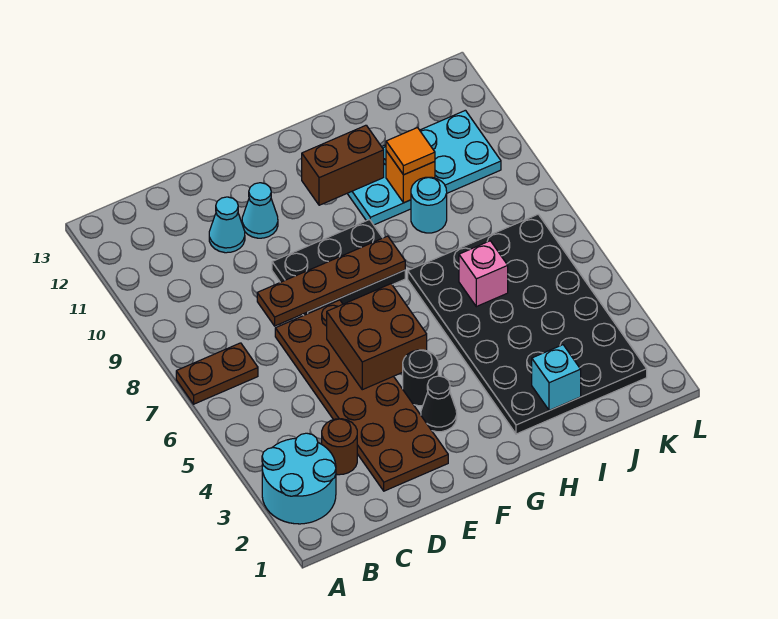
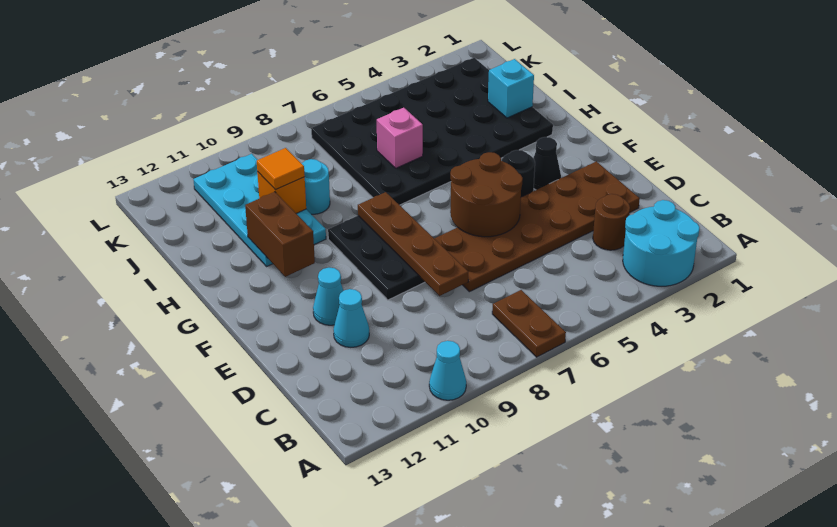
none -> cyan 1x1 cone [429,341,466,400]
brown 2x2 brick [327,284,427,390] -> brown 2x2 round brick [450,152,523,237]

